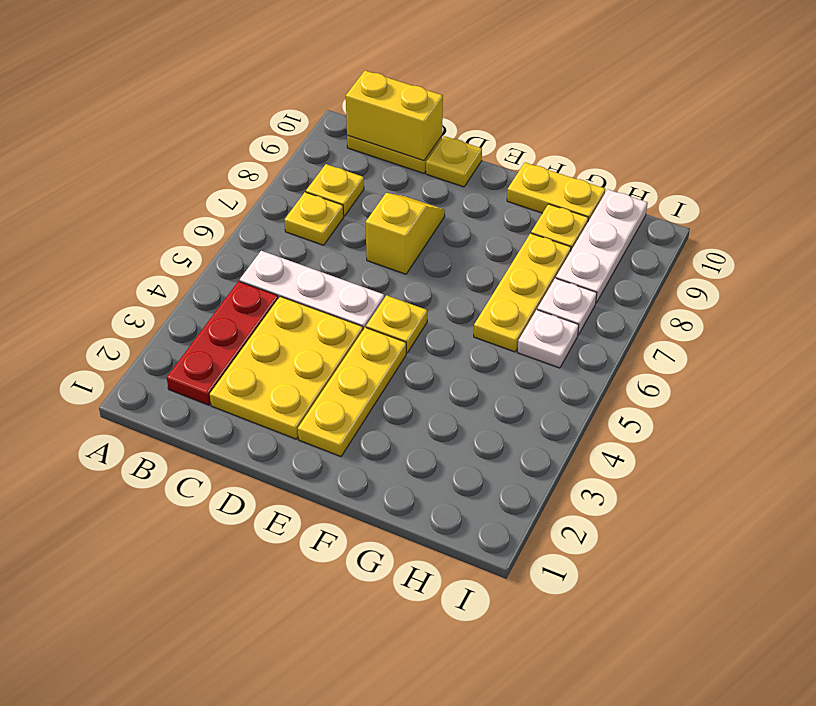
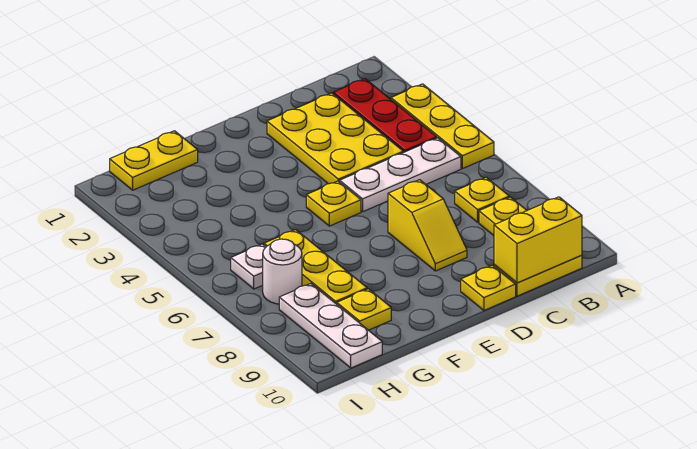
yellow 1x3 plate [298,328,406,457] -> yellow 1x3 plate moved to [391,84,494,169]
yellow 1x2 plate [507,162,605,221] -> yellow 1x2 plate moved to [110,131,198,190]
white 1x1 plate [537,278,597,335] -> white 1x1 round brick [263,239,302,304]

